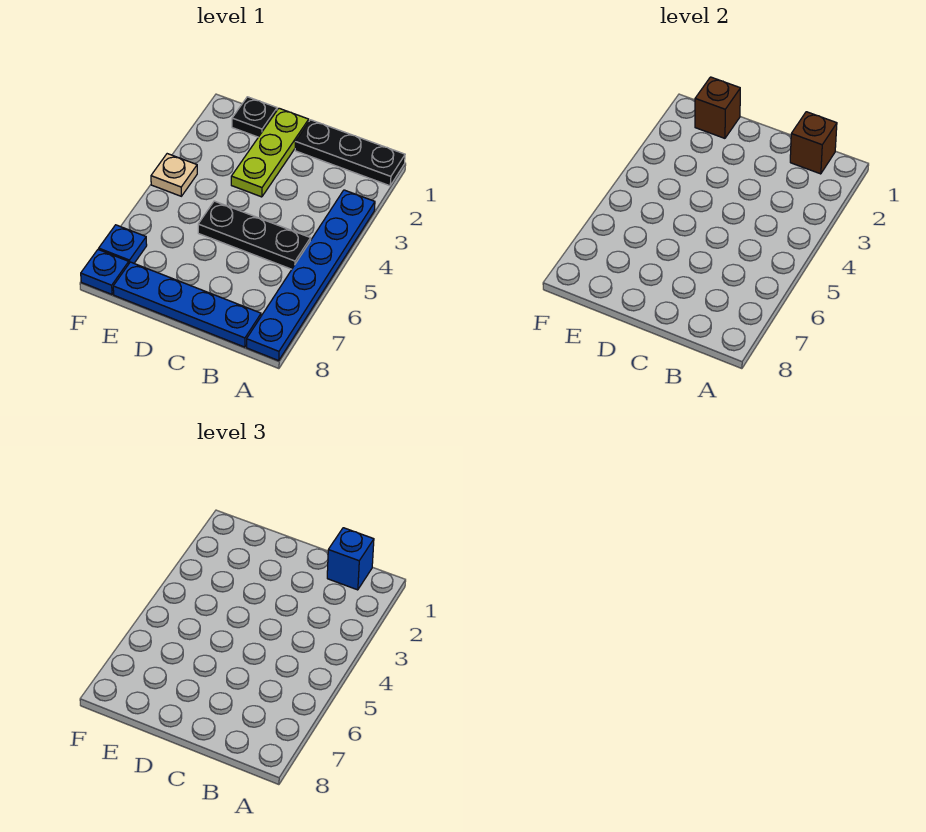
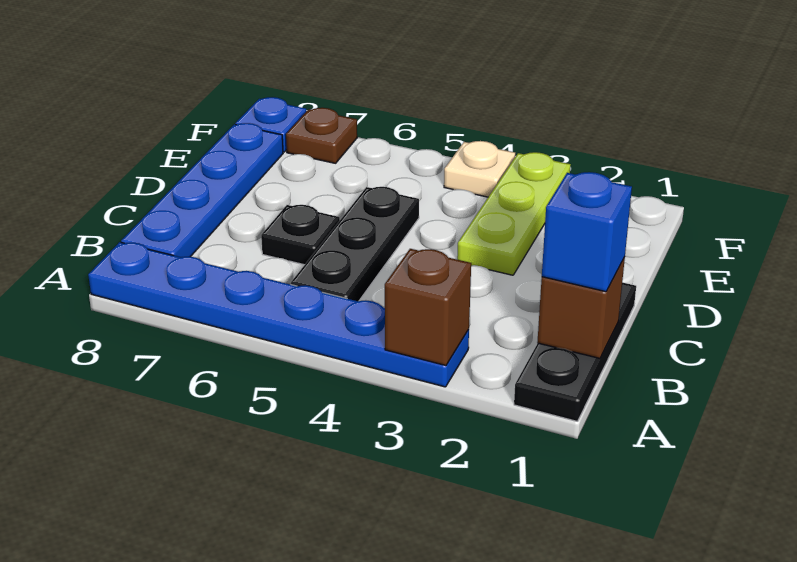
lime 1x3 plate [231,108,309,197] -> lime 1x3 plate turned to [457,152,571,275]
black 1x1 plate [232,97,277,137] -> black 1x1 plate moved to [261,205,340,265]
brown 1x1 brick [695,77,740,138] -> brown 1x1 brick moved to [385,249,471,366]
blue 1x1 plate [99,225,147,263] -> brown 1x1 plate [286,108,357,163]

